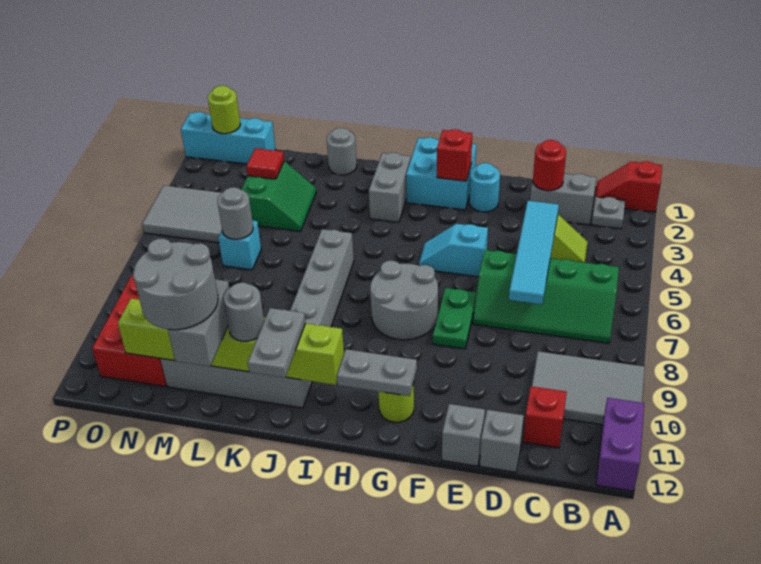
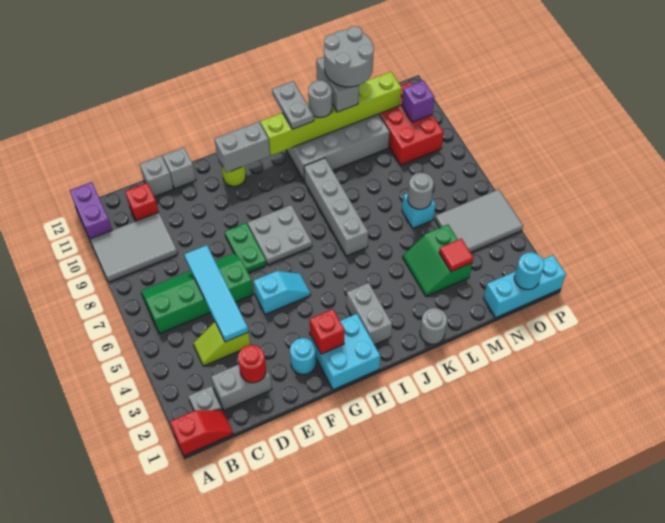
grey 2x2 round brick [370,261,438,340] -> grey 2x2 plate [248,205,312,264]
grey 1x2 plate [337,349,417,396] -> grey 1x2 brick [215,122,270,173]
lime 1x1 round brick [208,86,240,134] -> cyan 1x1 round brick [514,252,544,290]
none -> purple 1x1 brick [402,80,434,122]

